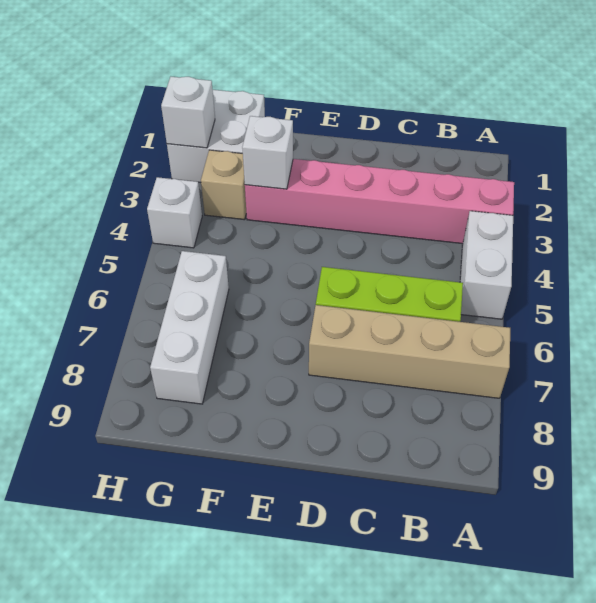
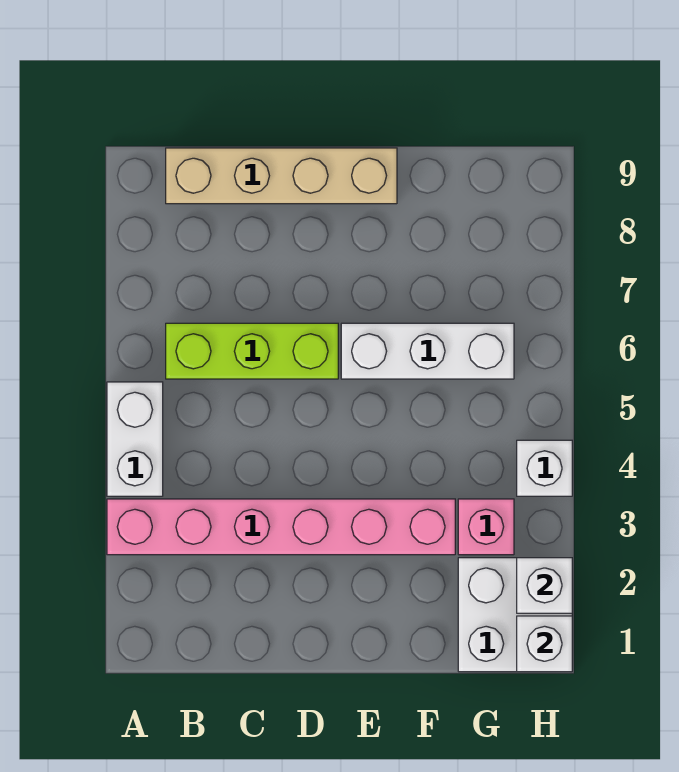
tan 1x4 brick [309,305,510,398] -> tan 1x4 brick moved to [166,148,397,204]
white 1x1 brick [242,116,293,189] -> white 1x1 brick moved to [517,616,572,672]
tan 1x1 brick [201,150,246,220] -> pink 1x1 brick [458,499,514,555]
white 1x3 brick [150,251,229,404] -> white 1x3 brick turned to [341,323,514,379]

